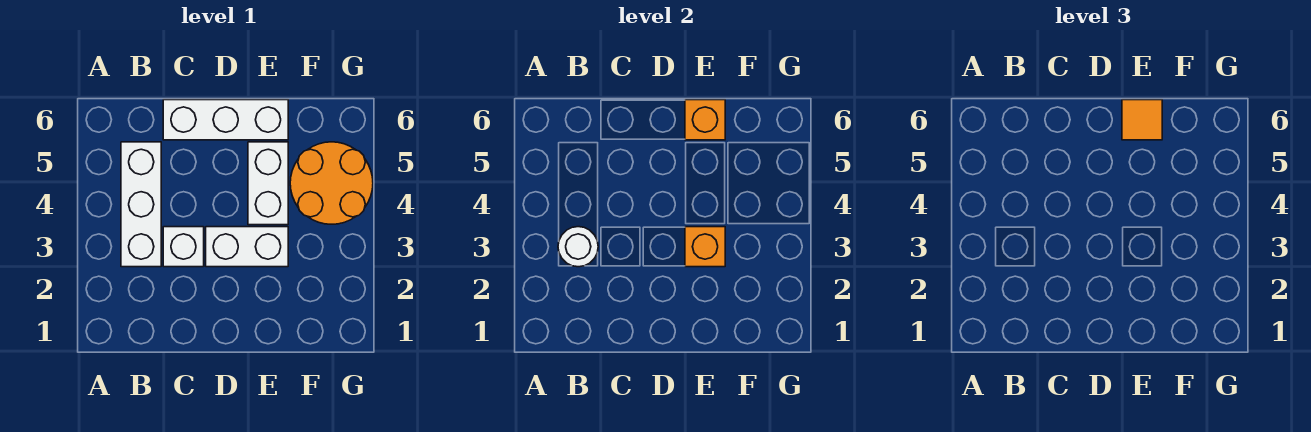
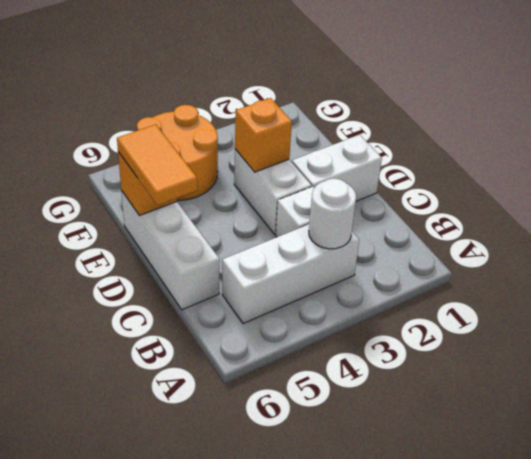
white 1x2 brick [248,142,288,225] -> white 1x2 brick moved to [292,135,382,201]
orange 1x1 tile [1122,100,1162,140] -> orange 1x2 tile [117,124,197,205]

